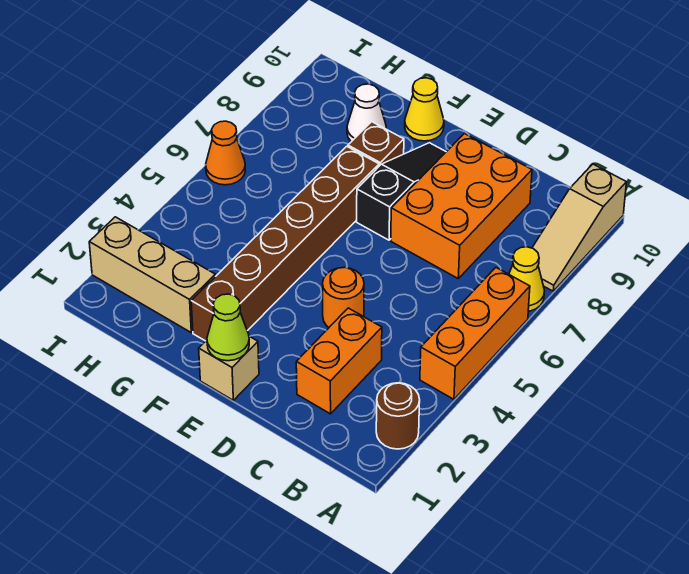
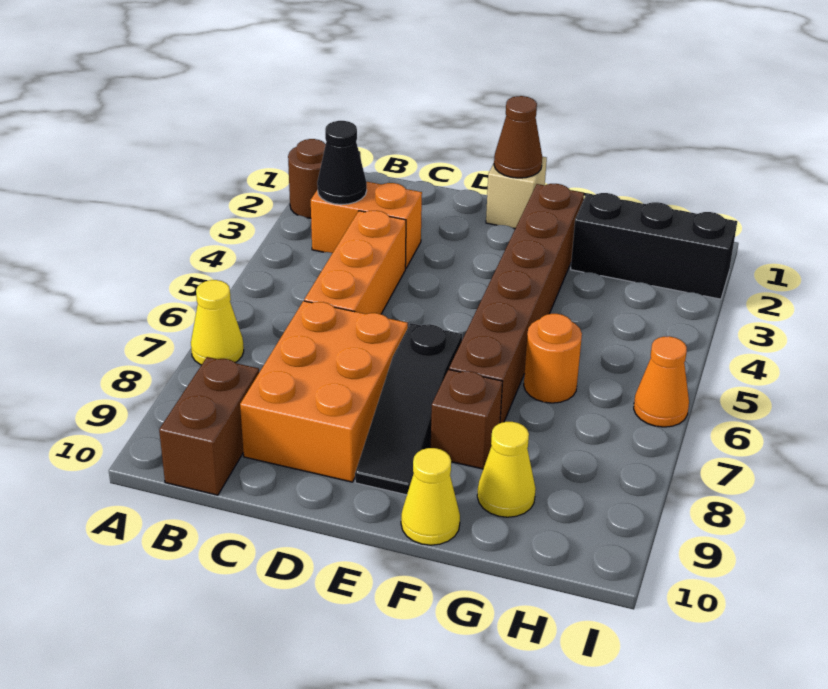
orange 1x3 brick [420,268,530,399] -> orange 1x3 brick moved to [304,211,406,314]
tan 1x3 slope [532,164,626,291] -> none
none -> black 1x1 cone [317,121,367,205]
none -> brown 1x2 brick [159,357,259,495]
orange 1x2 brick [296,308,382,414] -> orange 1x2 brick turned to [311,182,422,269]
orange 1x1 round brick [323,267,364,327] -> orange 1x1 round brick moved to [524,314,582,403]
lime 1x1 cone [207,294,249,361] -> brown 1x1 cone [494,96,542,178]
tan 1x3 brick [89,217,215,332] -> black 1x3 brick [571,193,737,299]
white 1x1 cone [347,84,386,142] -> yellow 1x1 cone [477,422,536,517]

